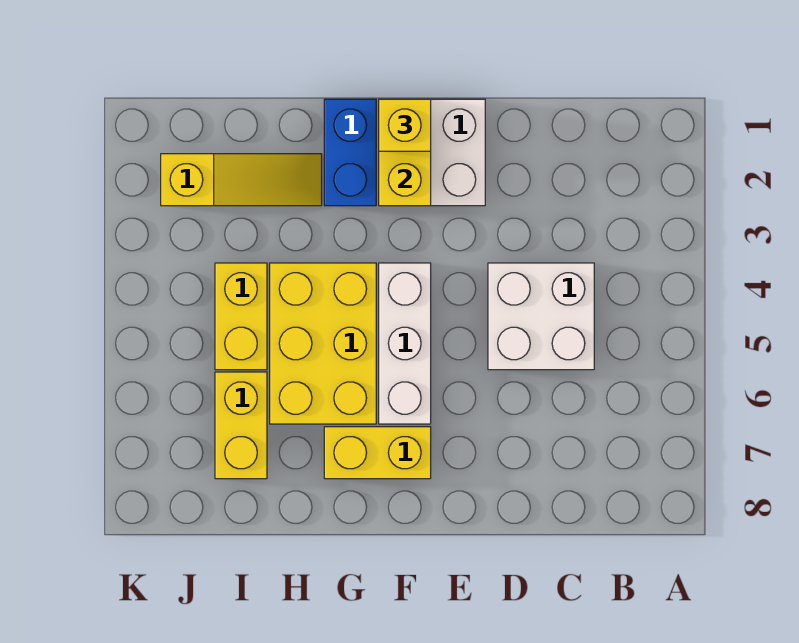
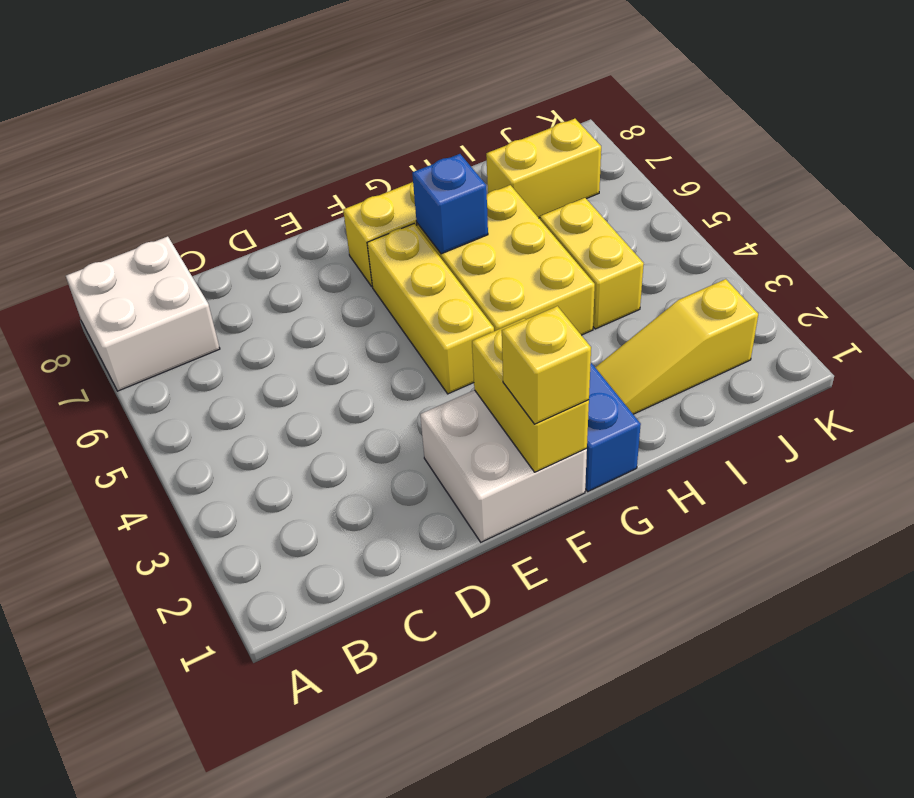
white 2x2 brick [488,263,594,370] -> white 2x2 brick moved to [66,236,220,391]
white 1x3 brick [379,263,431,424] -> yellow 1x3 brick [367,224,494,394]
none -> blue 1x1 brick [412,154,488,254]
yellow 1x2 brick [215,372,267,479] -> yellow 1x2 brick turned to [486,119,601,218]

